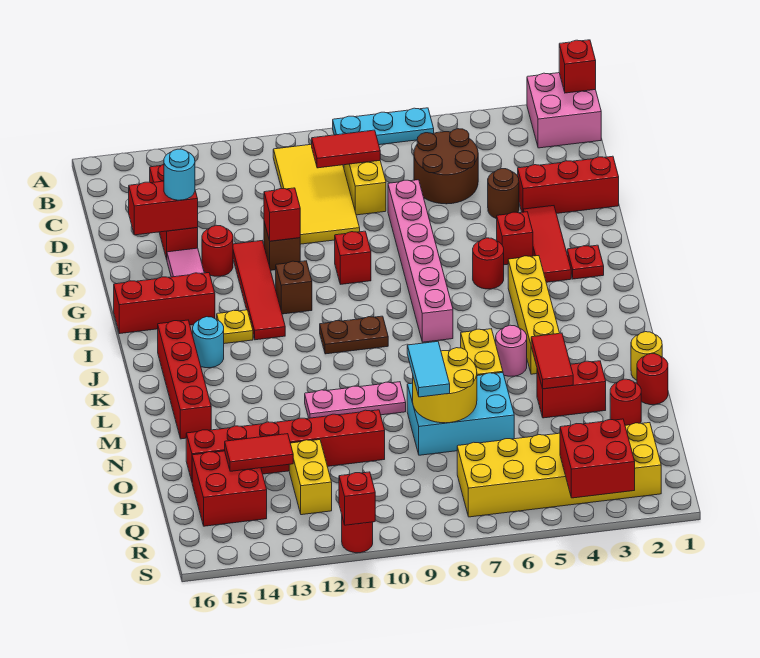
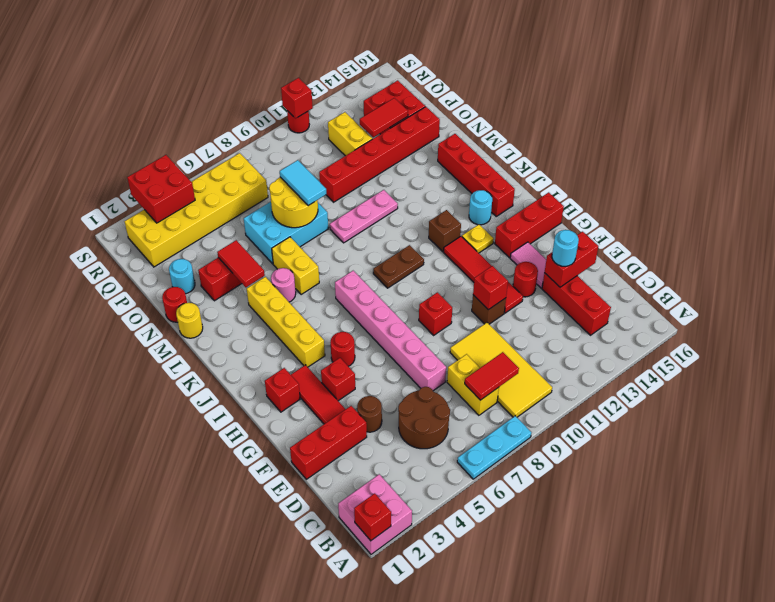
red 1x1 plate [567,245,604,279] -> red 1x1 brick [265,368,300,412]
brown 1x1 brick [276,261,312,314] -> brown 1x1 brick moved to [429,210,461,252]
red 1x1 round brick [610,379,641,425] -> cyan 1x1 round brick [169,259,195,294]

